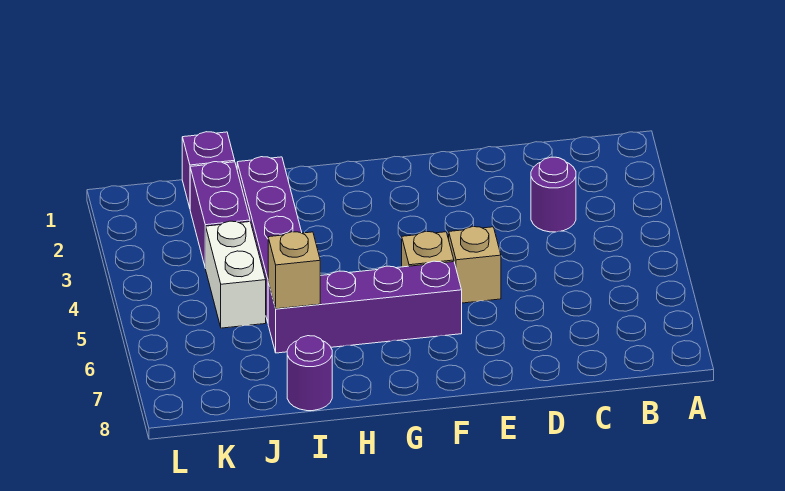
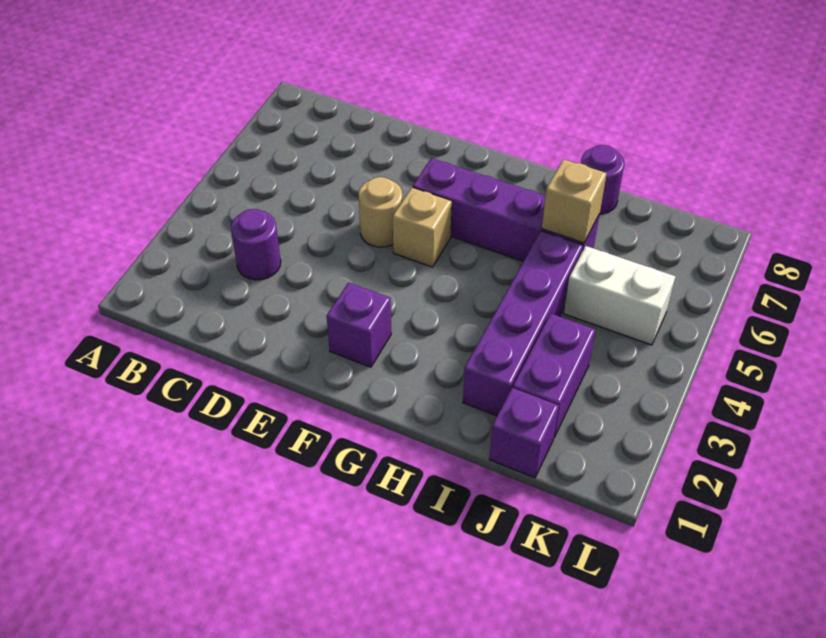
tan 1x1 brick [449,227,501,303] -> tan 1x1 round brick [359,177,402,247]
none -> purple 1x1 brick [327,283,391,367]
white 1x2 brick [206,221,266,328] -> white 1x2 brick turned to [564,246,676,345]

